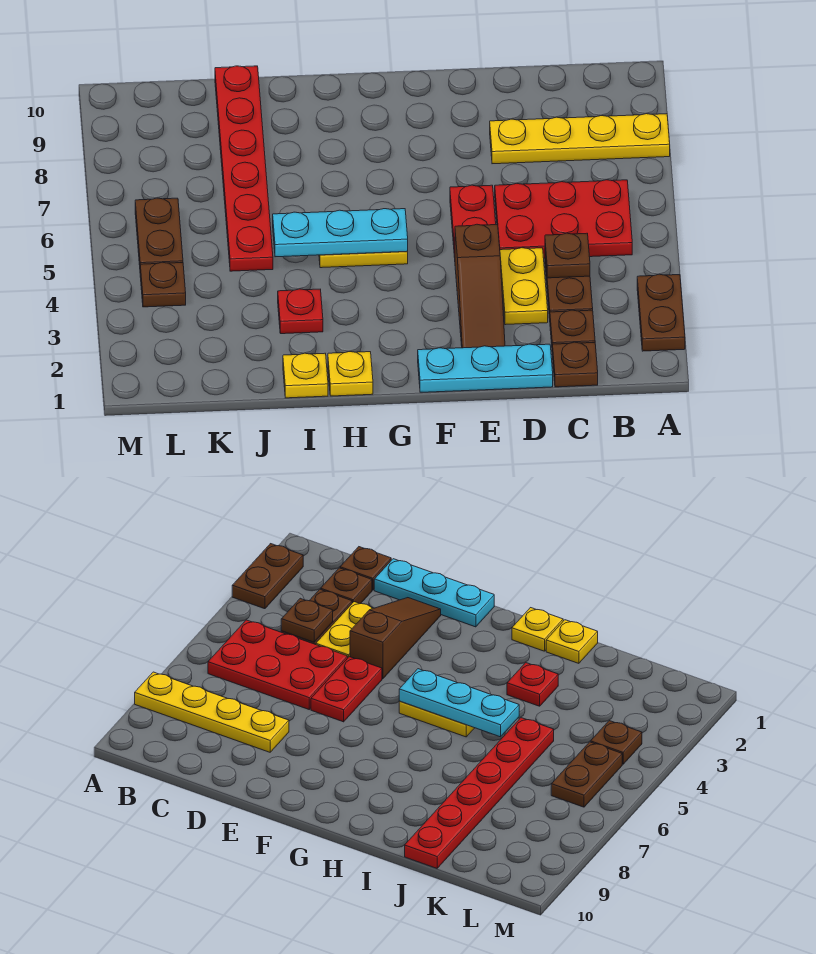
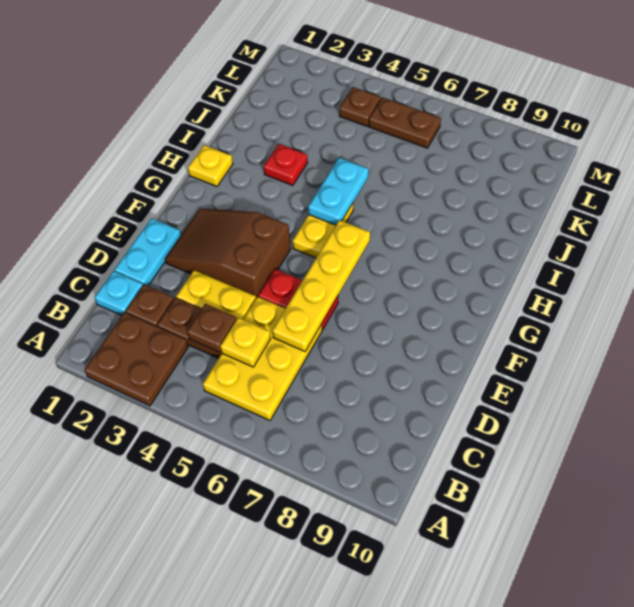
brown 1x2 plate [637,274,685,351] -> brown 2x2 plate [84,312,188,406]
yellow 1x4 plate [490,114,670,164] -> yellow 1x4 plate moved to [272,220,370,351]
red 2x3 plate [495,180,632,258] -> yellow 2x3 plate [203,297,322,420]
brown 1x1 plate [553,342,598,387] -> cyan 1x1 plate [95,271,143,315]
cyan 1x3 plate [418,344,553,392] -> cyan 1x2 plate [114,218,181,286]
brown 1x3 slope [455,224,505,348] -> brown 2x3 slope [165,209,291,298]
cyan 1x3 plate [273,209,408,257] -> cyan 1x2 plate [308,158,368,225]
yellow 1x1 plate [283,353,328,398] -> yellow 1x1 plate moved to [220,318,271,367]
red 1x6 plate [215,66,273,271] -> none

